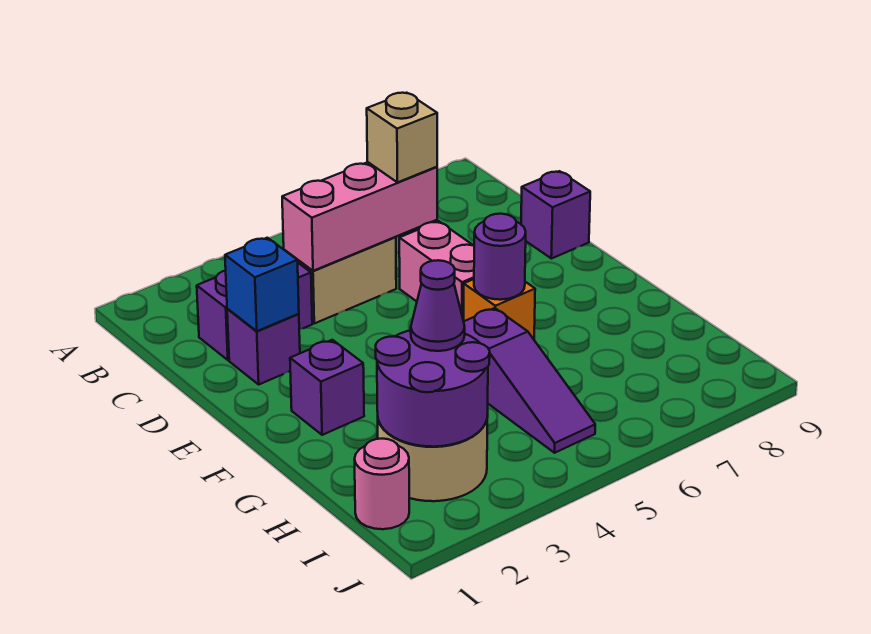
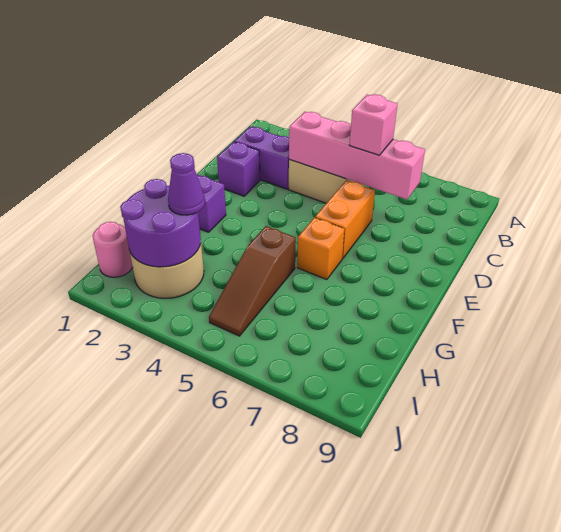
pink 1x3 brick [282,162,437,271] -> pink 1x4 brick [289,112,425,199]
tan 1x1 brick [367,93,437,182] -> pink 1x1 brick [350,94,397,155]
blue 1x1 brick [225,238,299,331] -> none
pink 1x2 brick [399,221,474,321] -> orange 1x2 brick [315,180,375,259]
purple 1x1 brick [521,171,590,259] -> none
purple 1x1 round brick [474,214,526,300] -> none
purple 1x3 slope [464,308,595,453] -> brown 1x3 slope [209,226,296,336]

